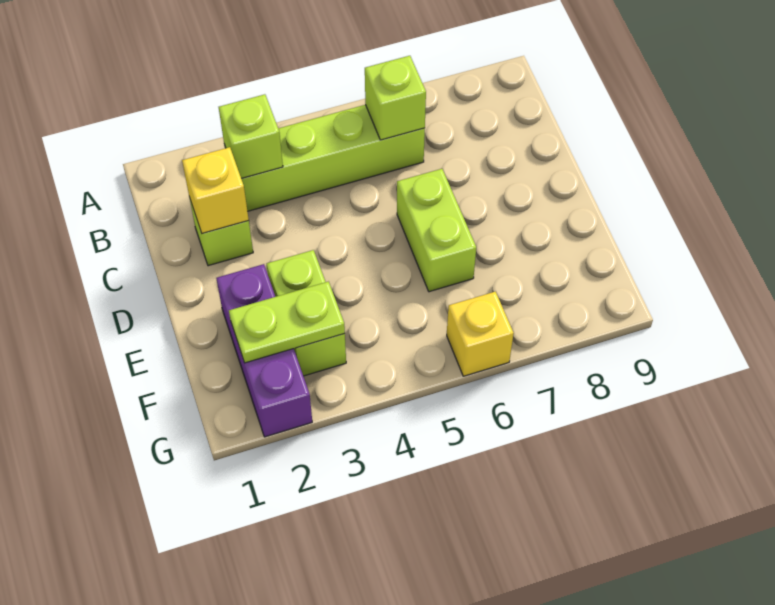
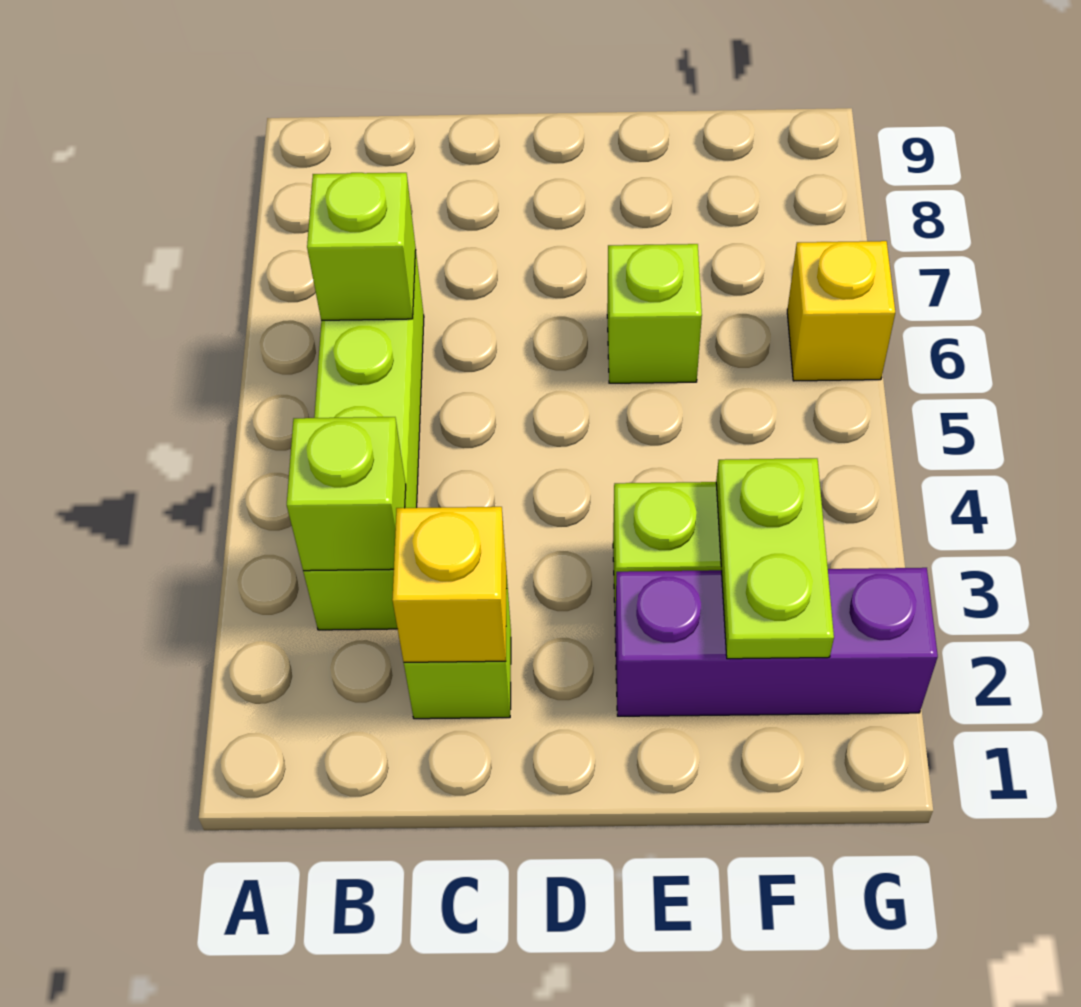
lime 1x2 brick [397,169,476,292] -> lime 1x1 brick [607,244,702,383]

